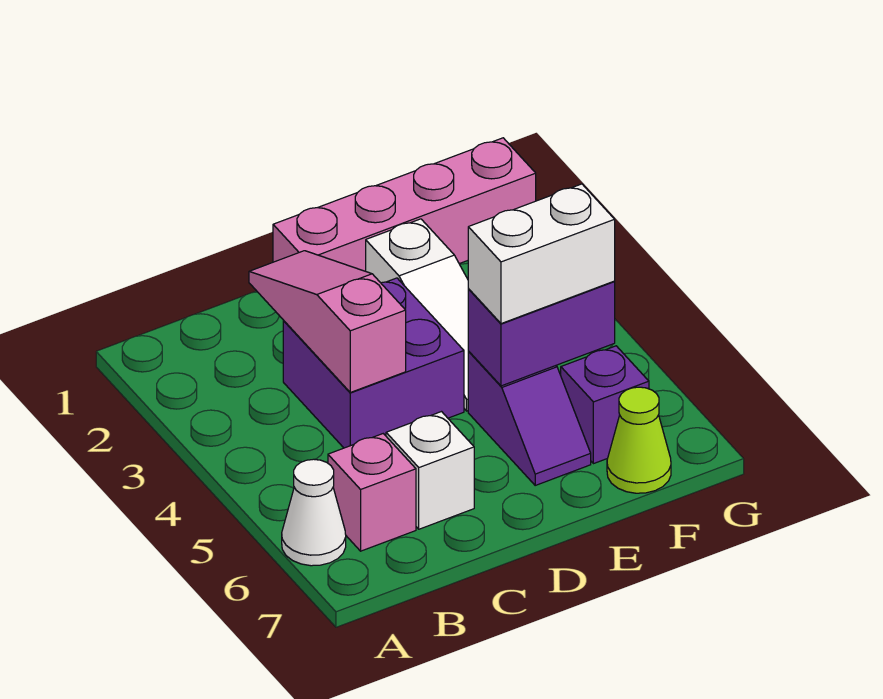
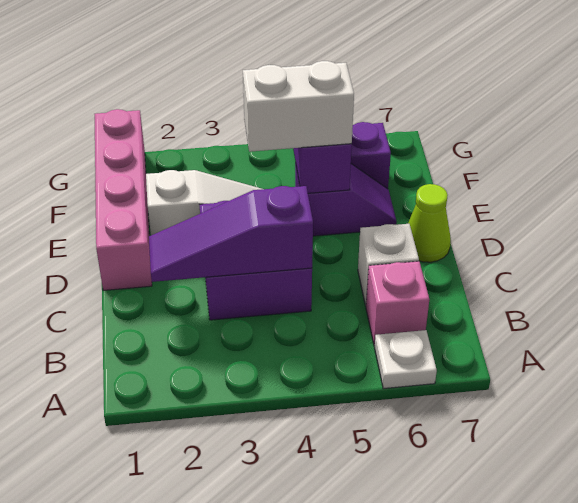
white 1x1 cone [282,459,346,566] -> white 1x1 plate [375,330,437,389]
pink 1x3 slope [249,251,406,392] -> purple 1x3 slope [149,186,313,282]
white 1x2 brick [468,184,615,324] -> white 1x2 brick turned to [243,61,354,152]
lime 1x1 cone [607,387,671,493] -> lime 1x1 cone moved to [408,184,451,262]

